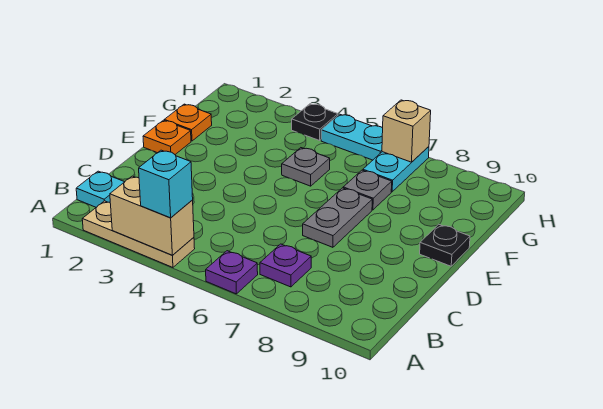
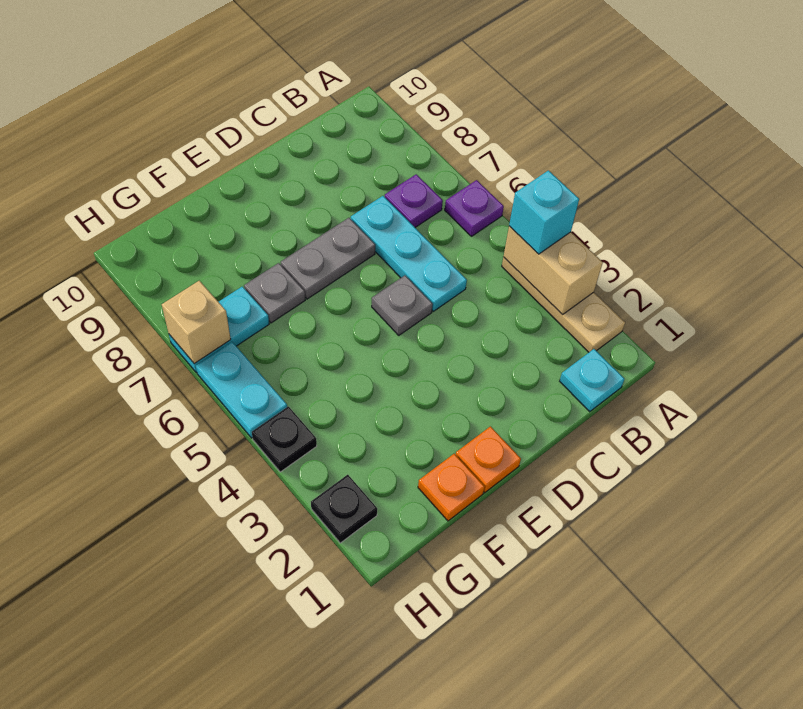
none -> cyan 1x3 plate [351,196,467,311]
black 1x1 plate [420,224,470,266] -> black 1x1 plate moved to [311,475,377,543]
grey 1x1 plate [282,148,330,186] -> grey 1x1 plate moved to [372,276,433,335]

